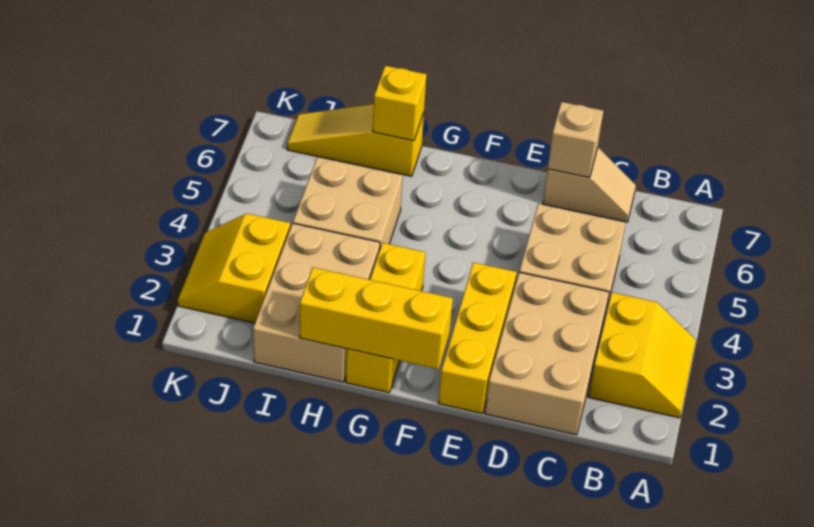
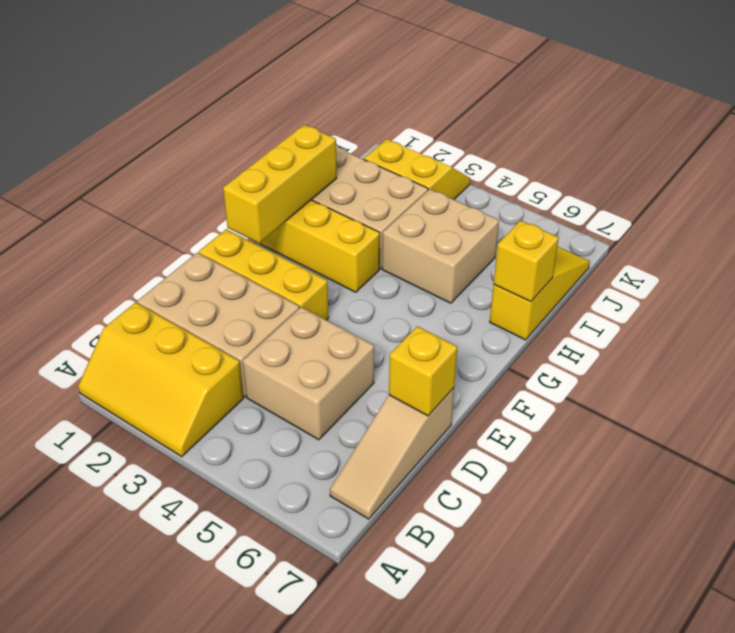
yellow 2x2 slope [588,292,696,418] -> yellow 2x3 slope [78,302,244,457]
tan 1x2 slope [543,148,636,222] -> tan 1x3 slope [330,388,454,519]
tan 1x1 brick [548,102,603,178] -> yellow 1x1 brick [389,326,457,416]

